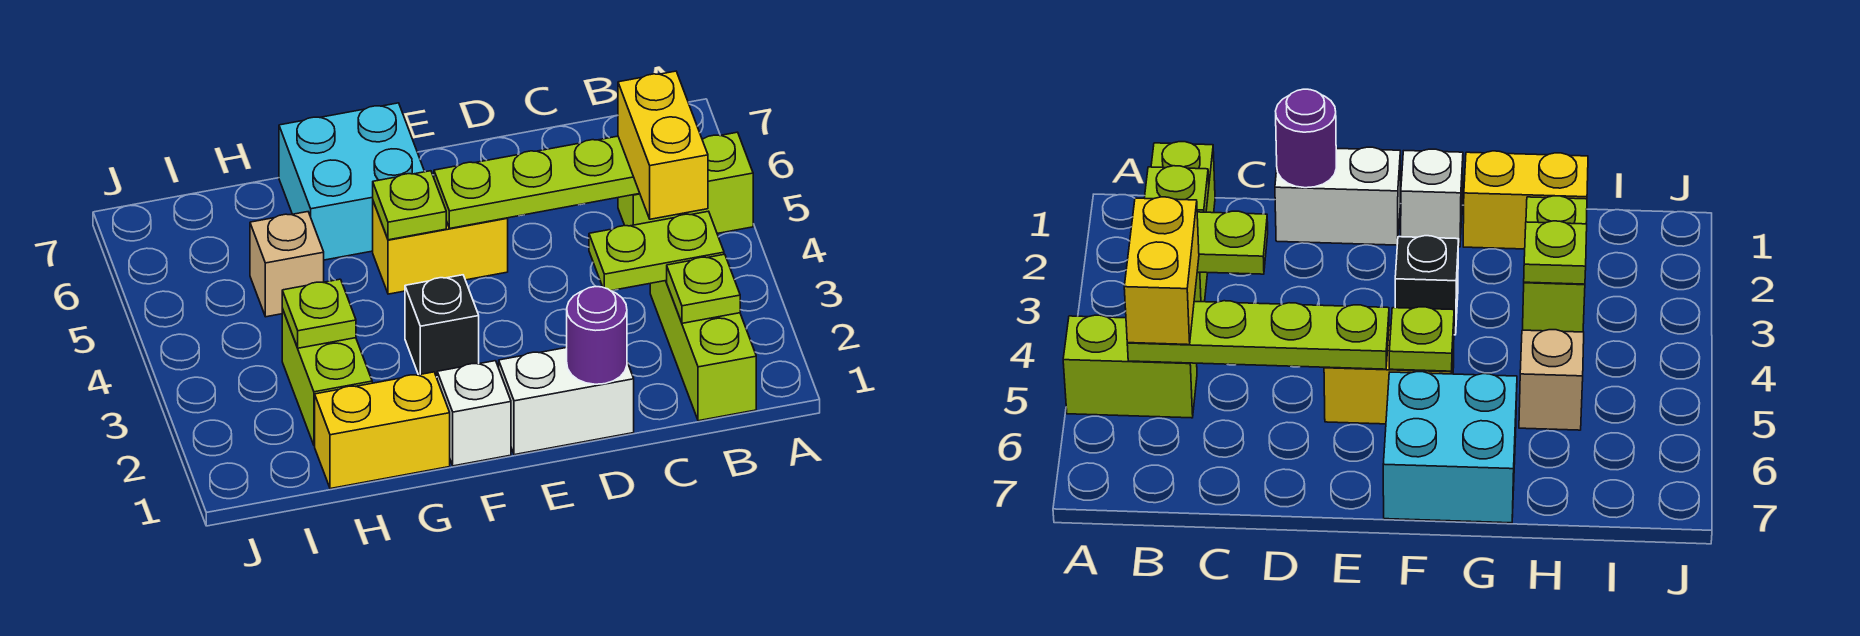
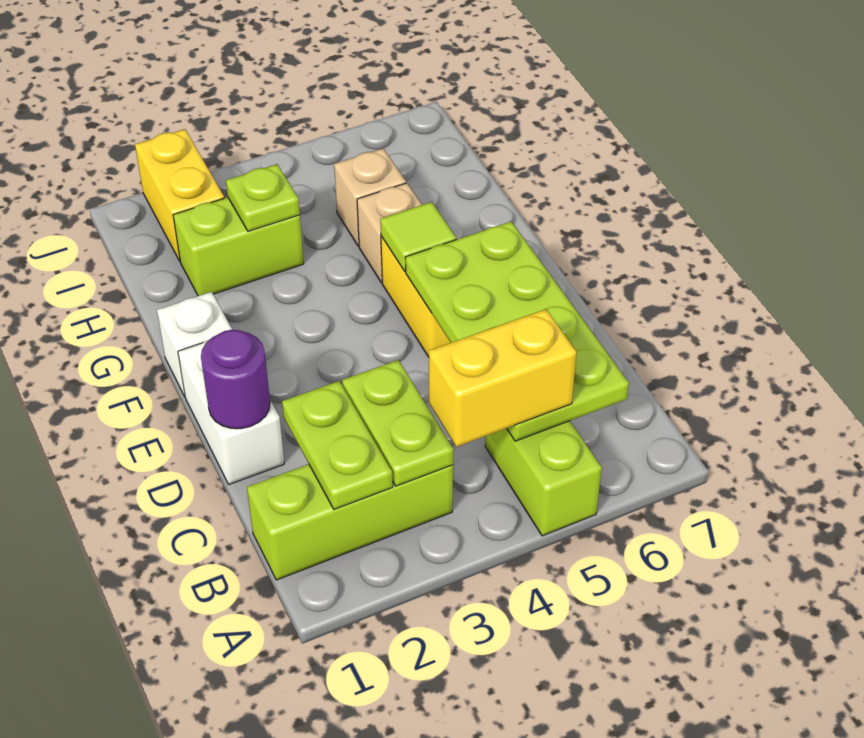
lime 1x1 plate [667,254,740,323] -> lime 1x2 plate [282,381,393,509]
lime 1x4 plate [434,136,640,228] -> lime 2x4 plate [405,222,629,441]
black 1x1 brick [405,275,479,377] -> none
lime 1x1 plate [373,171,446,240] -> lime 1x1 tile [380,202,456,271]
cyan 2x2 brick [279,103,425,260] -> none
yellow 1x2 brick [315,372,450,489] -> yellow 1x2 brick moved to [135,129,224,261]
none -> tan 1x1 brick [357,183,422,283]

